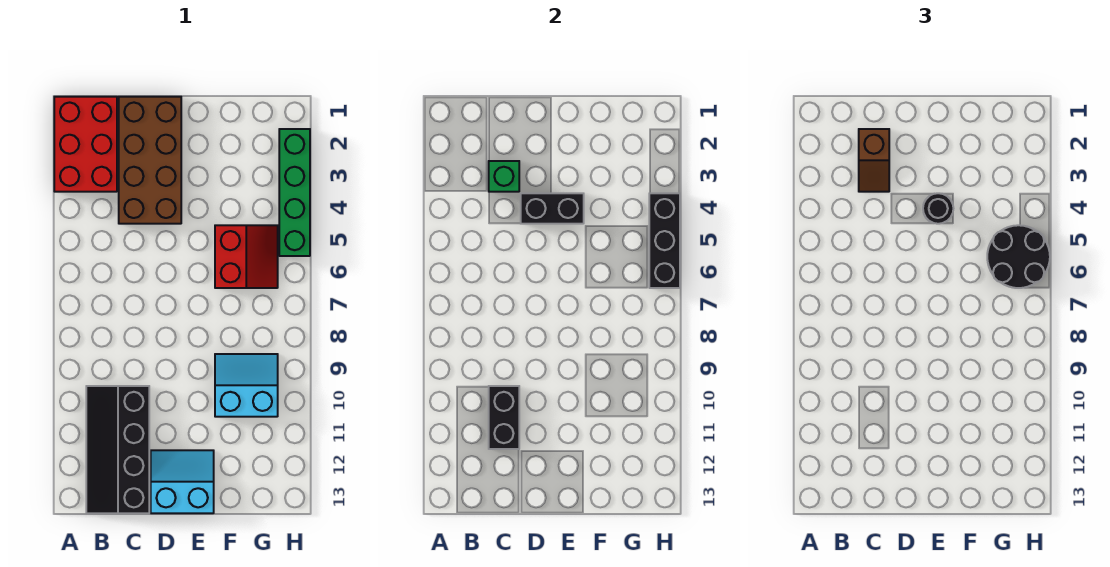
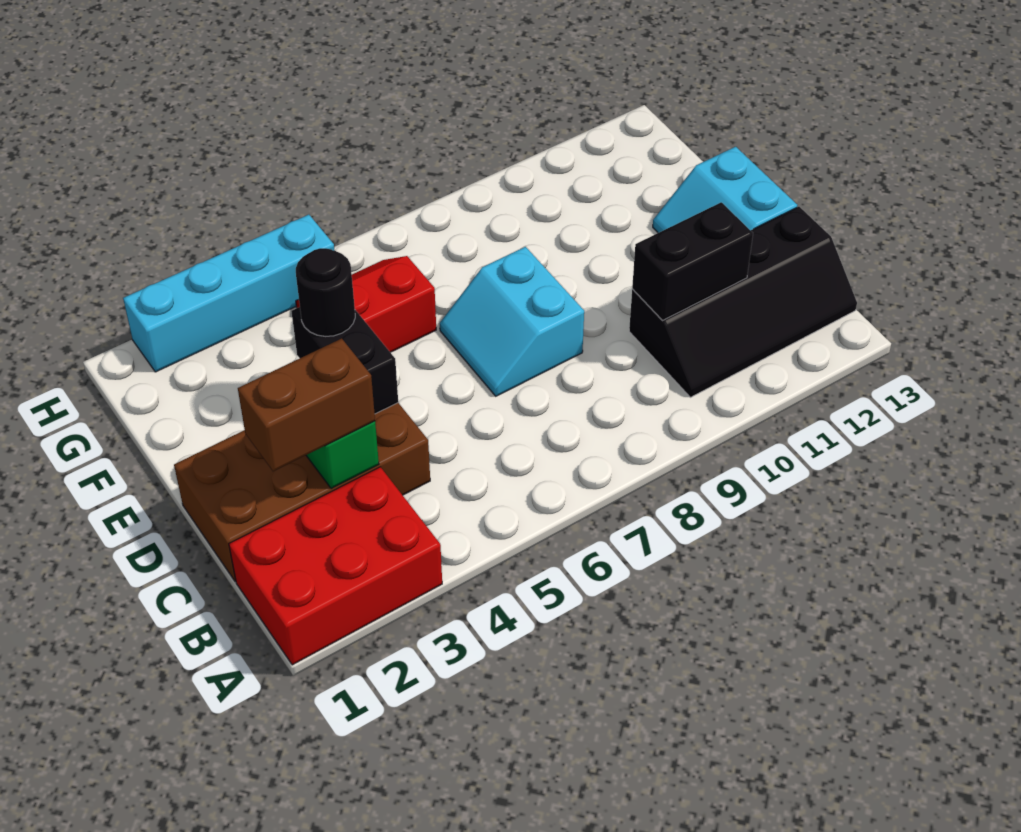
brown 1x2 slope [859,129,889,192] -> brown 1x2 brick [238,338,375,472]
cyan 2x2 slope [215,354,278,417] -> cyan 2x2 slope moved to [440,247,584,396]
black 2x2 round brick [987,225,1050,288] -> none
green 1x4 brick [279,129,310,256] -> cyan 1x4 brick [123,215,335,372]
black 1x3 brick [649,193,680,288] -> none

